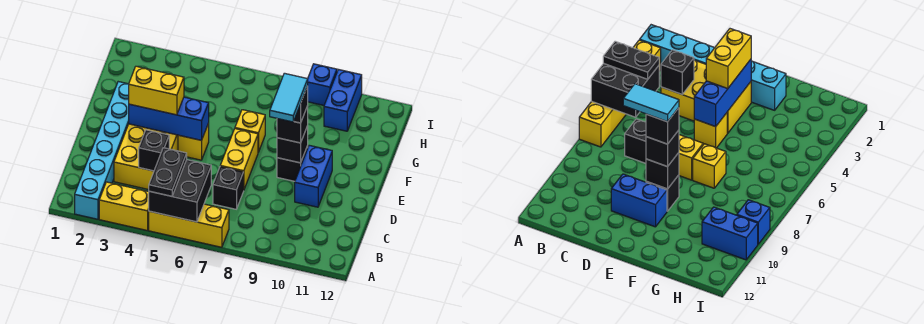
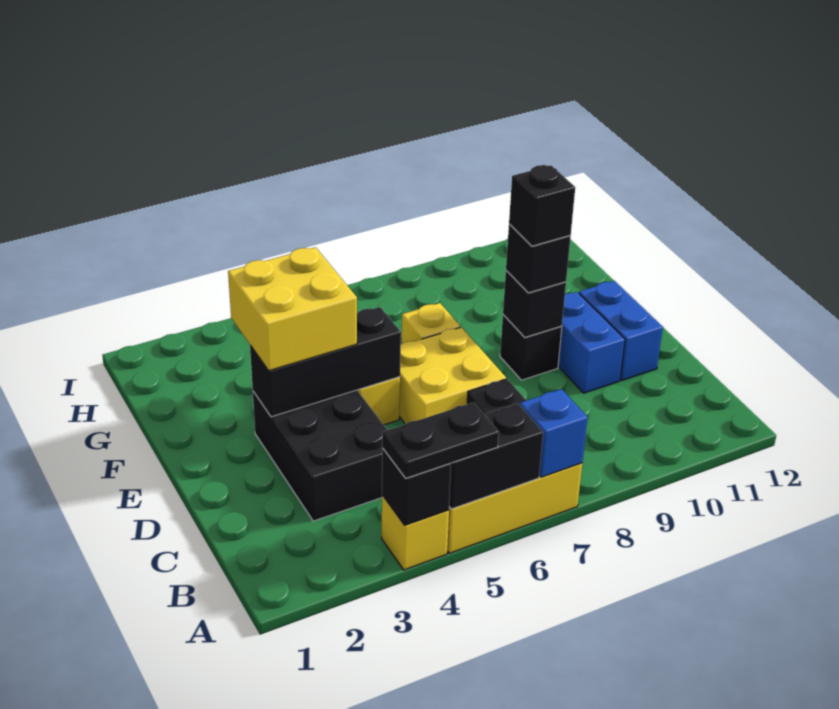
cyan 1x6 brick [75,82,129,219] -> none
yellow 1x2 brick [99,182,149,230] -> yellow 1x1 brick [382,495,449,570]
black 2x2 brick [149,160,211,222] -> black 1x2 brick [449,403,543,509]
black 1x2 plate [149,148,187,196] -> black 1x2 plate turned to [382,402,499,478]
yellow 2x3 brick [114,124,178,190] -> black 2x3 brick [253,390,387,521]
black 1x1 brick [139,130,169,171] -> black 1x1 brick moved to [382,448,451,525]
yellow 1x2 brick [220,129,258,189] -> yellow 2x2 brick [399,327,506,424]
cyan 1x2 tile [270,73,308,122] -> none
blue 1x3 brick [129,97,209,140] -> black 1x3 brick [250,307,401,417]
yellow 1x2 brick [129,66,184,115] -> yellow 2x2 brick [228,247,357,371]
blue 1x2 brick [324,69,362,131] -> blue 1x2 brick moved to [579,281,663,380]
blue 1x1 brick [308,64,337,105] -> blue 1x1 brick moved to [520,389,588,477]

